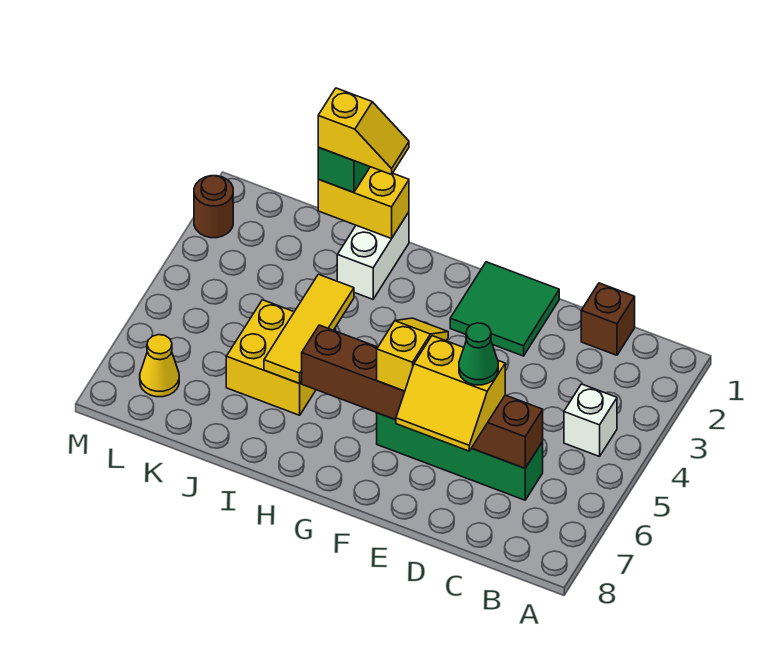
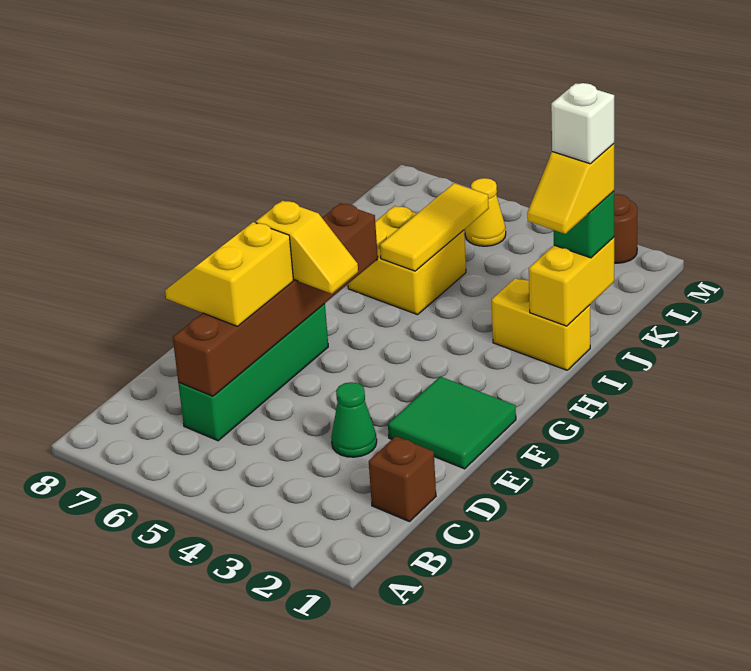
white 1x1 brick [564,384,617,456] -> white 1x1 brick moved to [551,83,614,164]
green 1x1 cone [459,323,498,385] -> green 1x1 cone moved to [331,382,377,457]
white 1x2 brick [337,212,409,299] -> yellow 1x2 brick [492,278,590,370]
yellow 1x3 tile [264,274,354,383] -> yellow 1x3 tile turned to [380,183,489,271]
yellow 1x1 cone [140,335,179,397] -> yellow 1x1 cone moved to [465,178,506,246]

